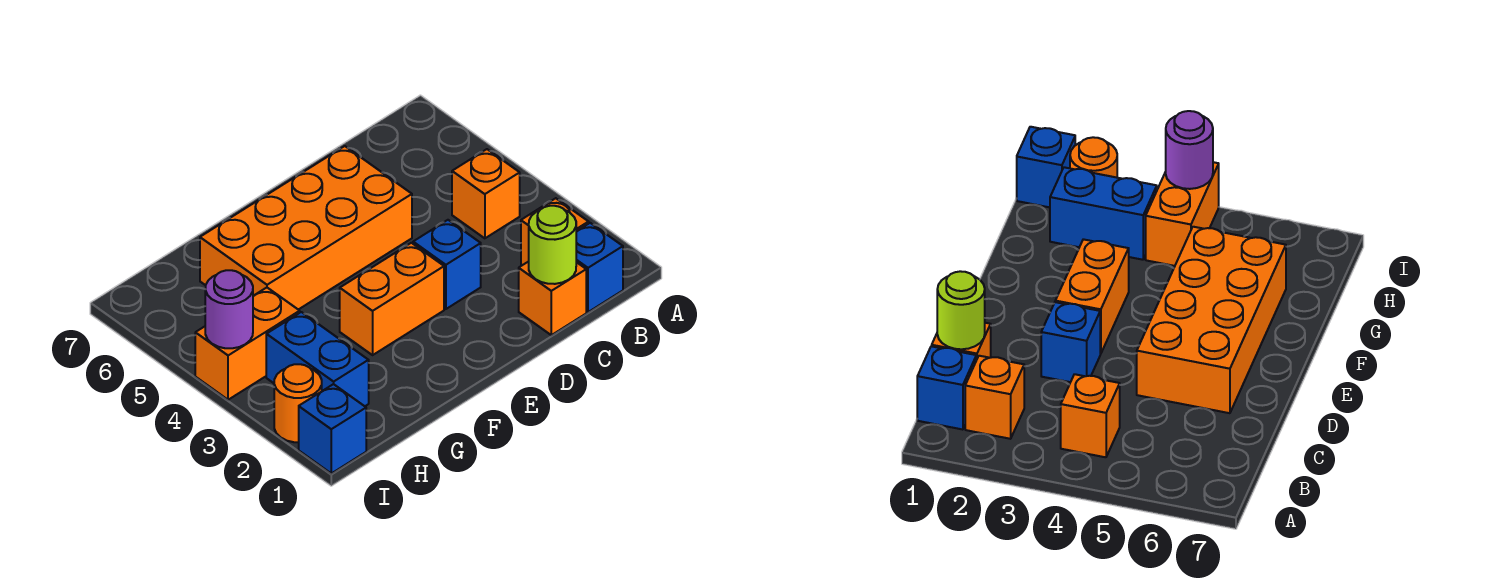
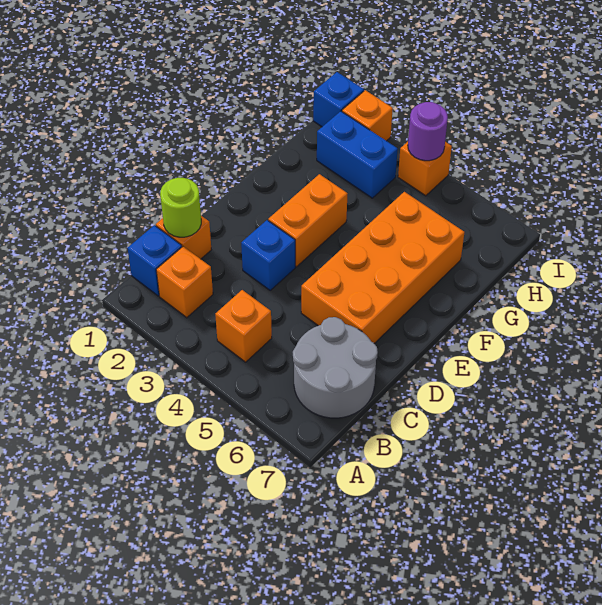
none -> grey 2x2 round brick [293,317,378,418]
orange 1x2 brick [195,288,300,400] -> orange 1x1 brick [398,142,452,196]
orange 1x1 round brick [274,364,322,442] -> orange 1x1 brick [342,90,393,141]

